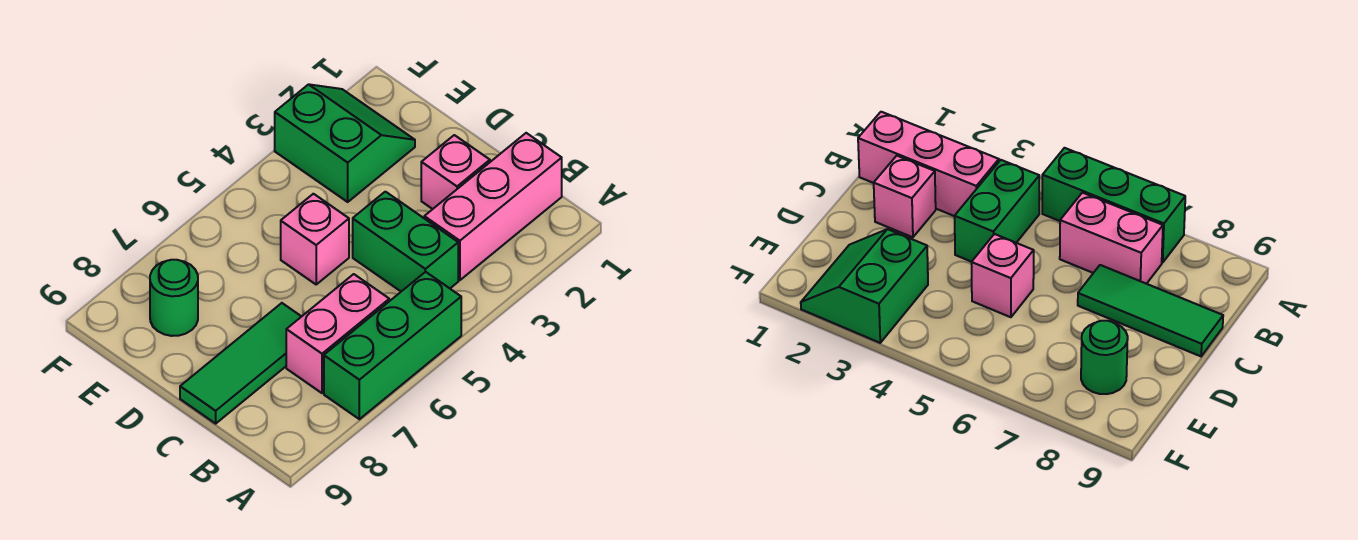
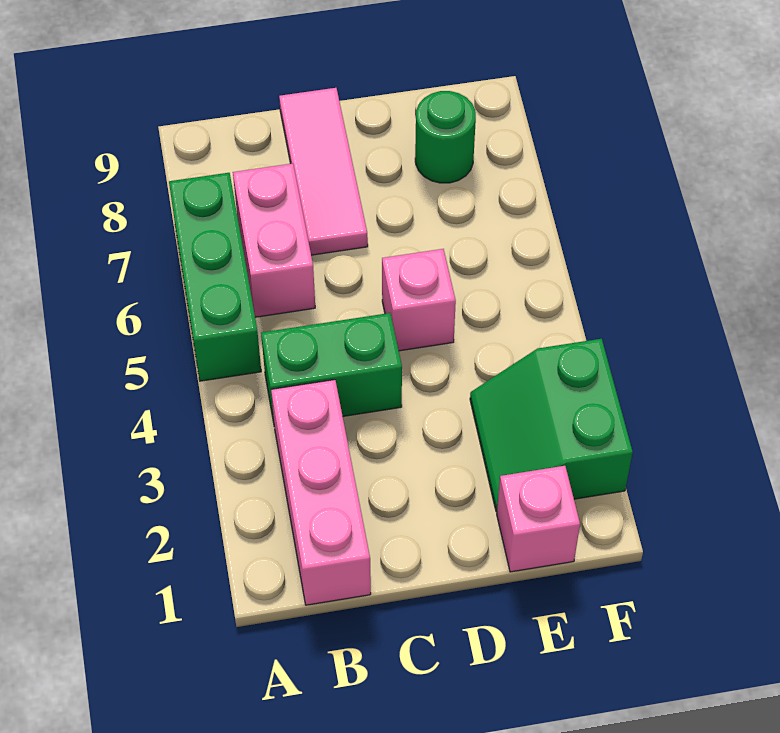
pink 1x1 brick [421,135,490,209] -> pink 1x1 brick moved to [497,466,580,572]
green 1x3 tile [180,303,302,424] -> pink 1x3 tile [279,88,368,255]
green 2x2 slope [275,84,415,202] -> green 2x2 slope turned to [470,339,633,512]

